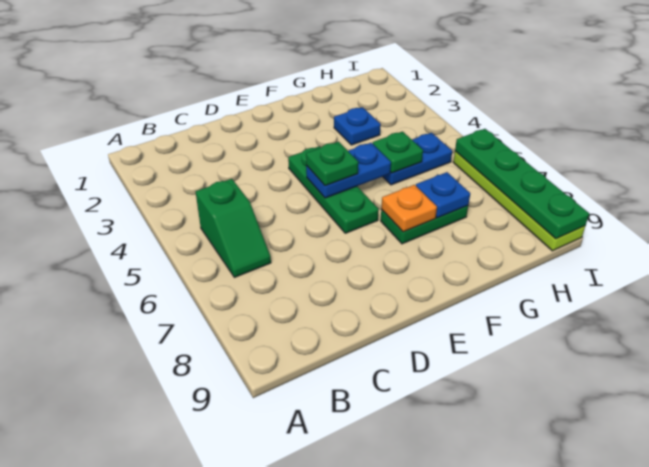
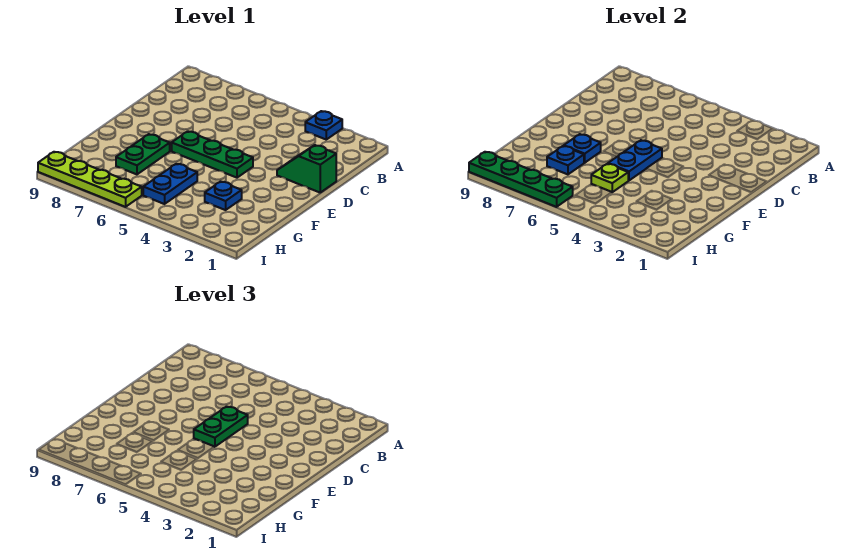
none -> blue 1x1 plate [305,111,342,139]
green 1x2 slope [196,179,271,277] -> green 1x2 slope moved to [277,145,336,192]
green 1x1 plate [306,142,358,186] -> green 1x2 plate [194,407,248,447]
orange 1x1 plate [381,185,437,232] -> blue 1x1 plate [564,134,601,163]
green 1x1 plate [373,132,423,173] -> lime 1x1 plate [591,164,628,192]

